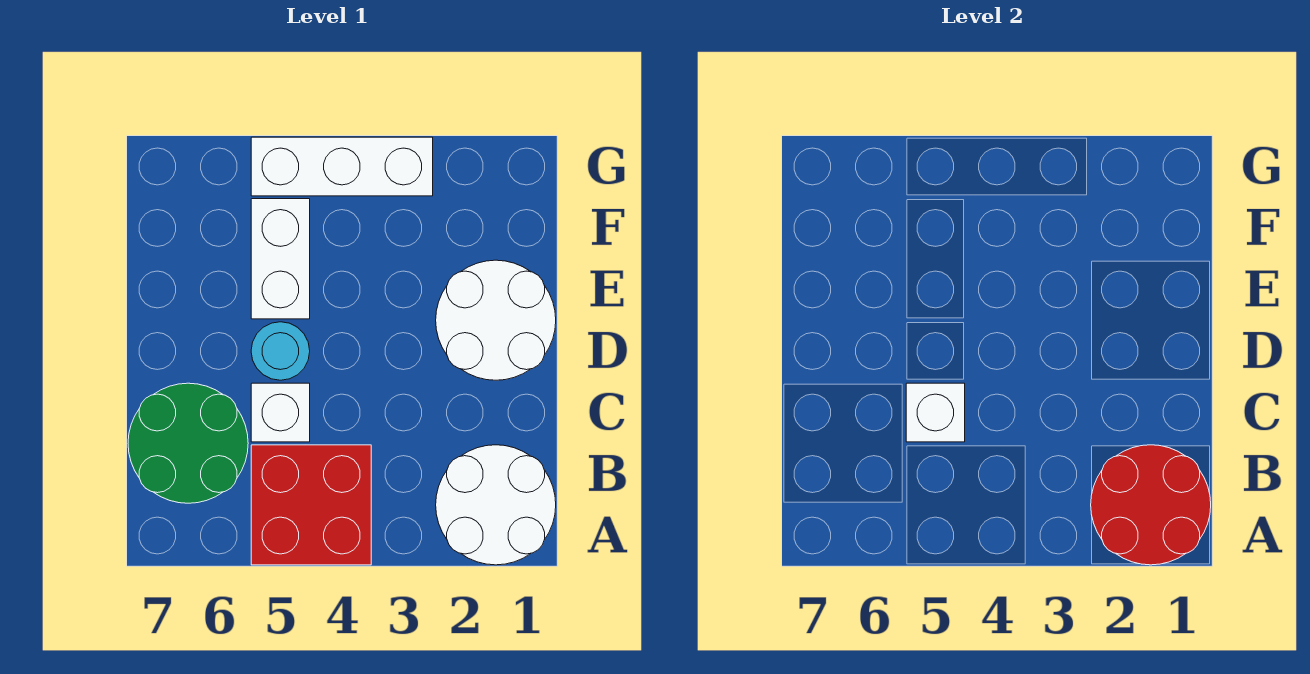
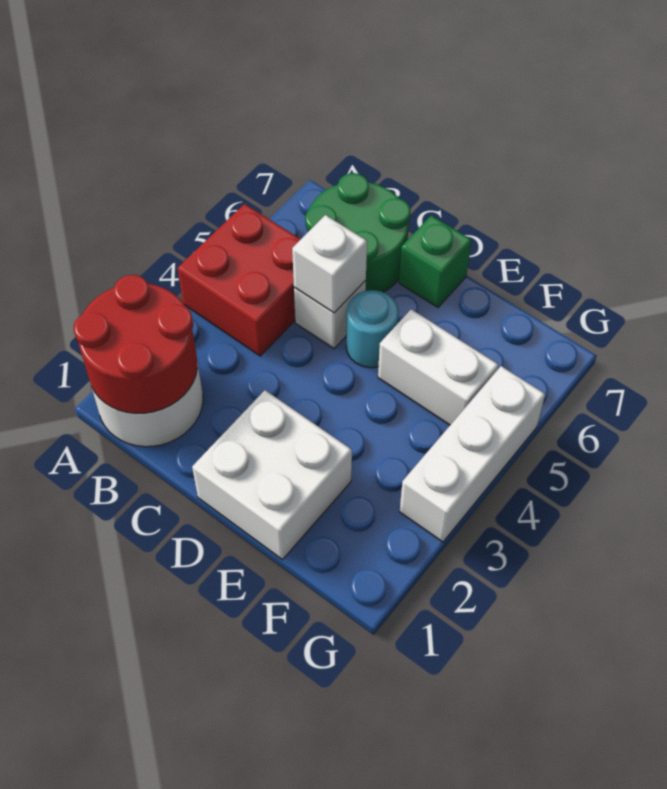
white 2x2 round brick [436,260,556,380] -> white 2x2 brick [192,390,352,560]
none -> green 1x1 brick [399,215,472,307]

